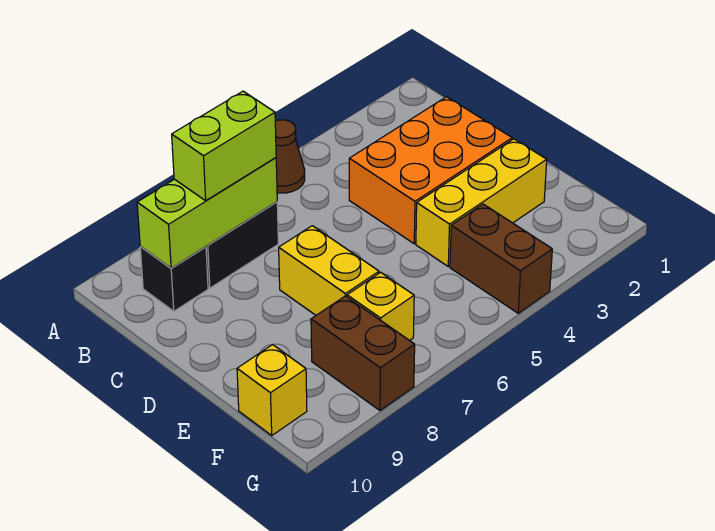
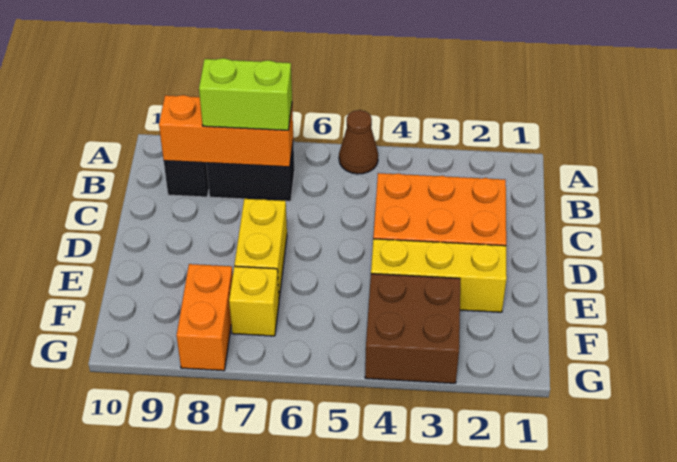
lime 1x3 brick [137,158,277,268] -> orange 1x3 brick [159,95,293,167]
brown 1x2 brick [450,204,552,313] -> brown 2x2 brick [365,274,460,383]
brown 1x2 brick [311,296,415,410] -> orange 1x2 brick [177,264,233,371]
yellow 1x1 brick [237,345,307,435] -> none

